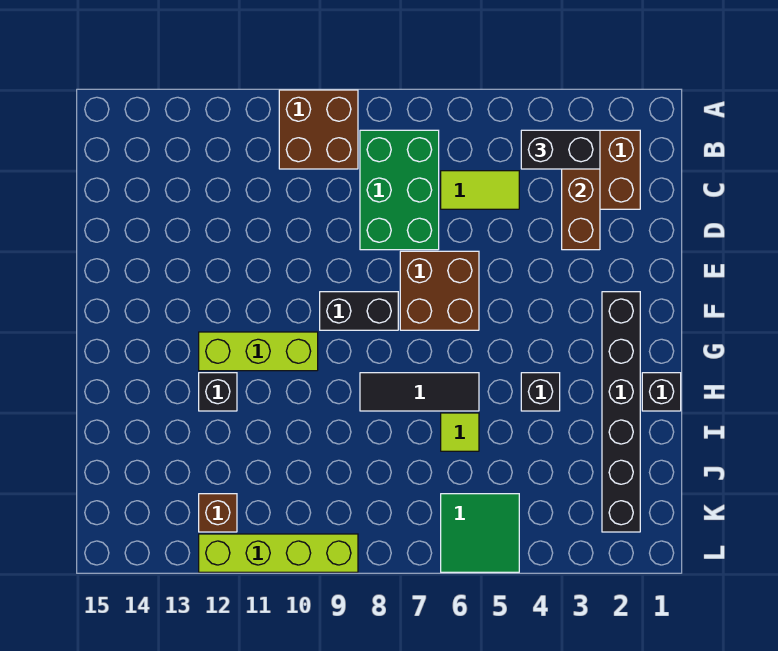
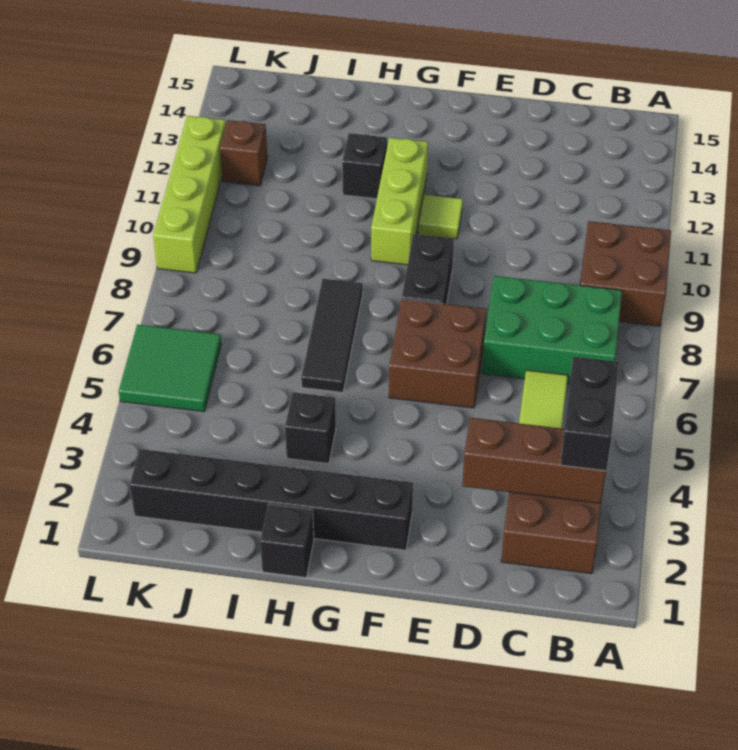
lime 1x1 tile [441,413,479,451] -> lime 1x1 tile moved to [418,195,463,239]

